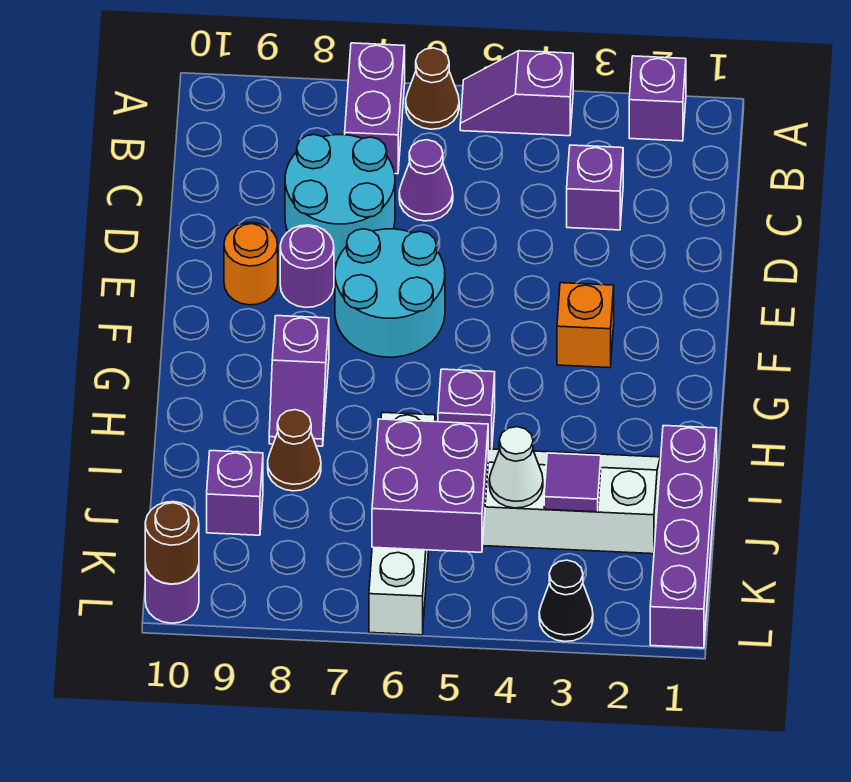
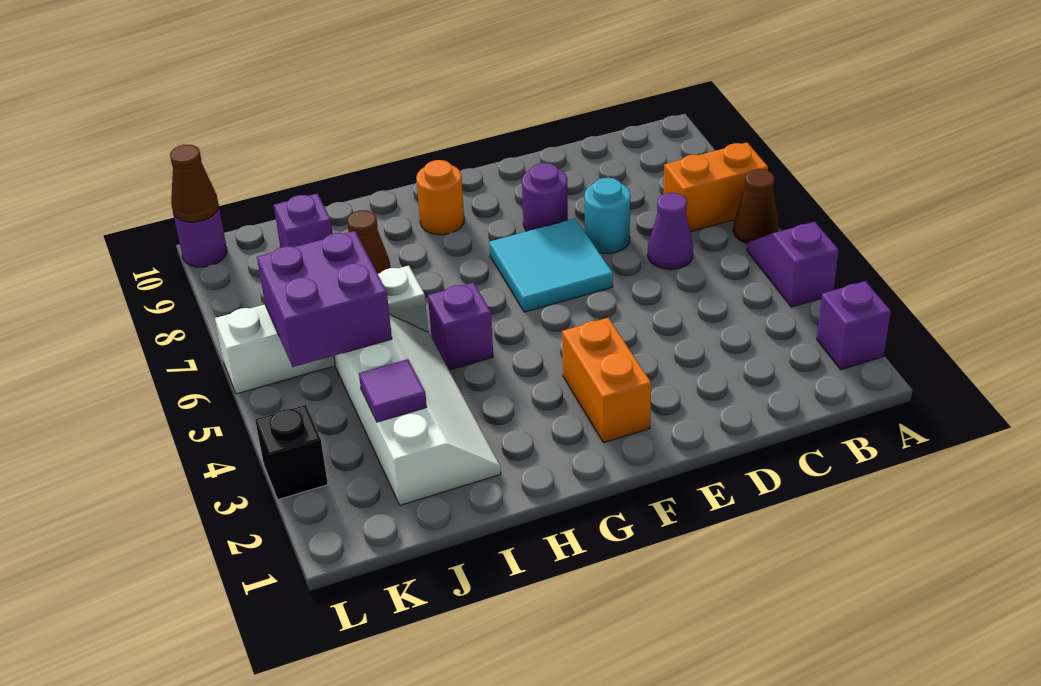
purple 1x2 brick [345,43,405,174] -> orange 1x2 brick [664,143,768,232]
purple 1x1 brick [567,145,623,230] -> none
cyan 2x2 round brick [285,135,395,263] -> cyan 1x1 round brick [585,178,630,253]
cyan 2x2 round brick [335,229,445,357] -> cyan 2x2 tile [489,218,613,312]
orange 1x1 round brick [224,222,278,305] -> orange 1x1 round brick moved to [416,160,464,235]
orange 1x1 brick [557,283,614,368] -> orange 1x2 brick [562,318,651,443]
purple 1x2 slope [269,316,329,446] -> none
purple 1x4 brick [650,426,717,648] -> none
white 1x1 cone [489,427,543,508] -> none
black 1x1 cone [539,560,593,642] -> black 1x1 brick [255,405,328,500]
brown 1x1 round brick [145,502,199,584] -> brown 1x1 cone [170,145,219,222]

